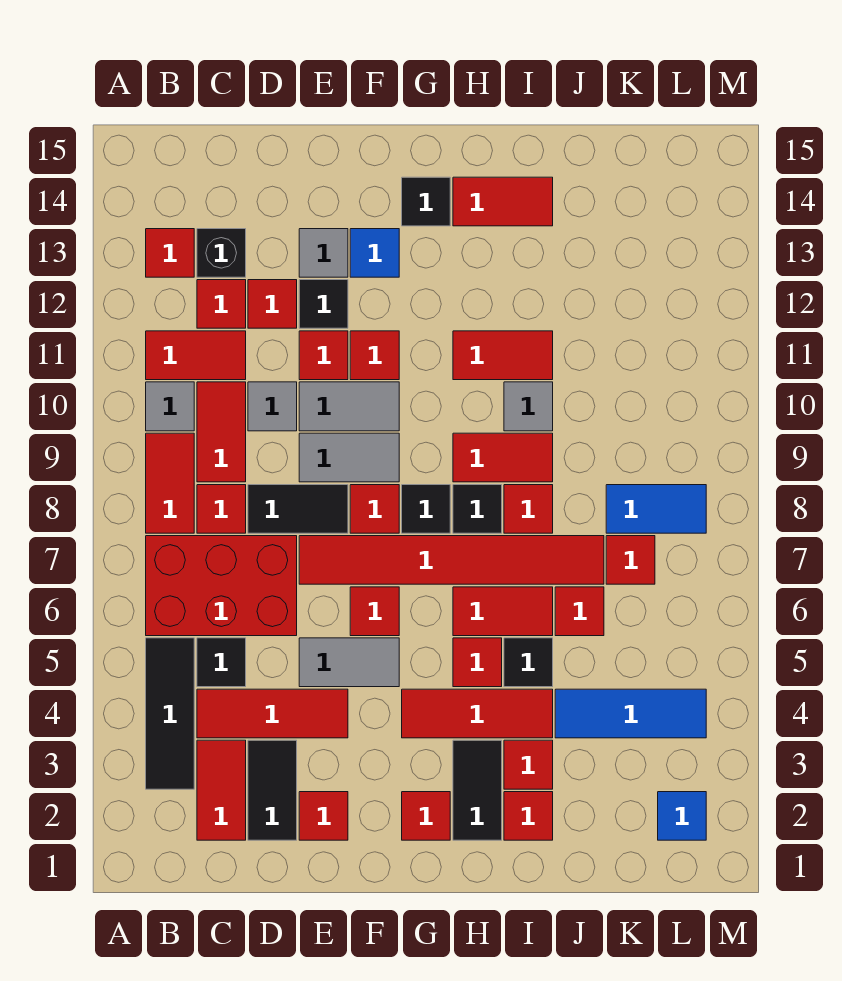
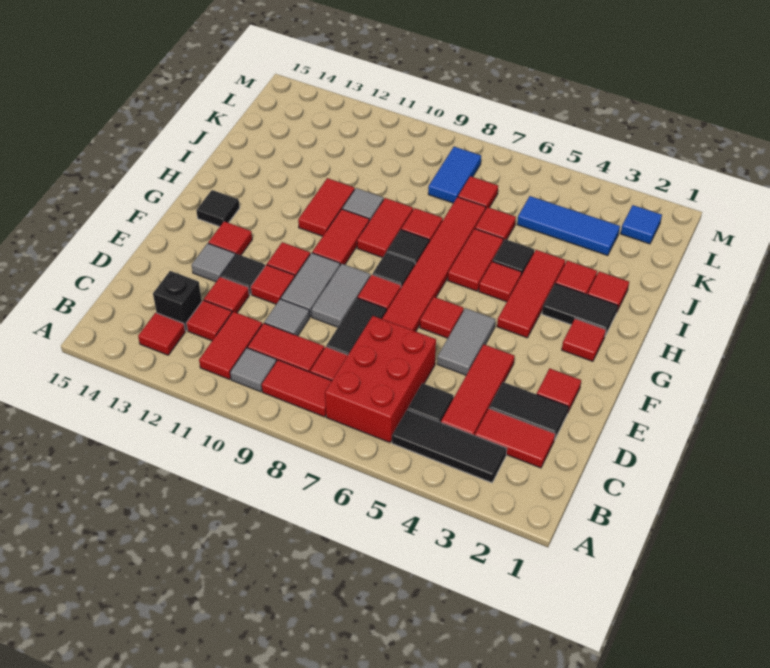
blue 1x1 tile [350,229,399,277] -> red 1x1 tile [208,221,252,255]
red 1x2 tile [453,177,553,226] -> red 1x2 tile moved to [312,209,369,265]
blue 1x3 tile [555,689,706,738] -> blue 1x3 tile turned to [517,196,620,256]

